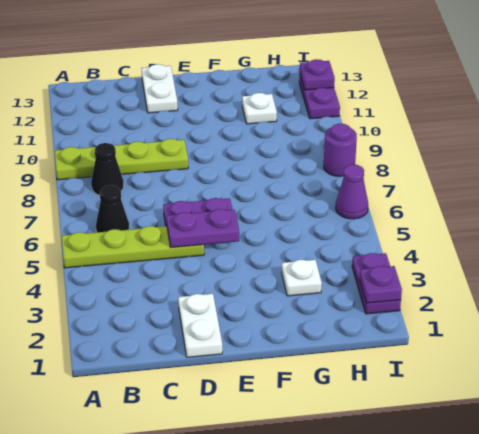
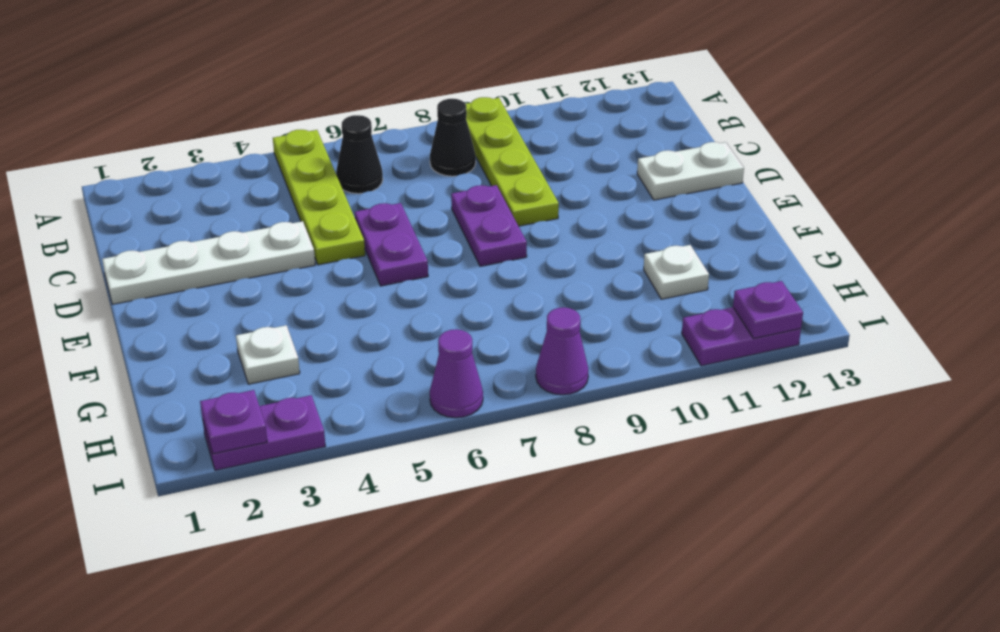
white 1x2 plate [178,294,222,357] -> white 1x4 plate [102,221,315,304]
purple 1x2 plate [167,209,239,248] -> purple 1x2 plate moved to [451,185,527,266]
purple 1x1 round brick [324,124,357,176] -> purple 1x1 cone [536,307,588,395]

